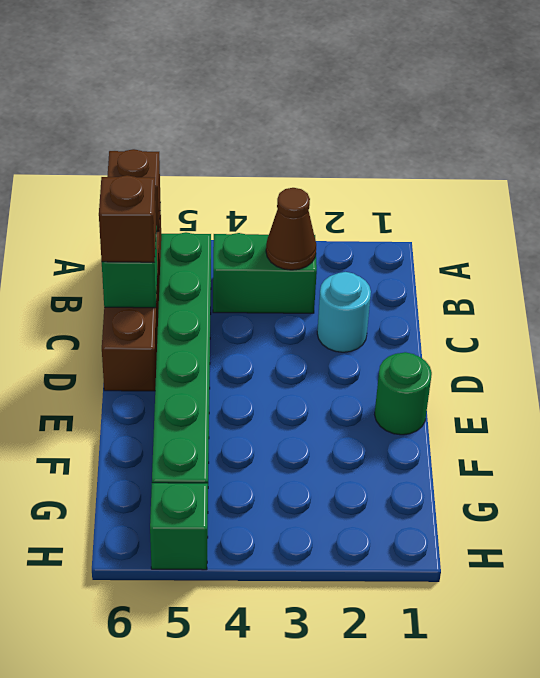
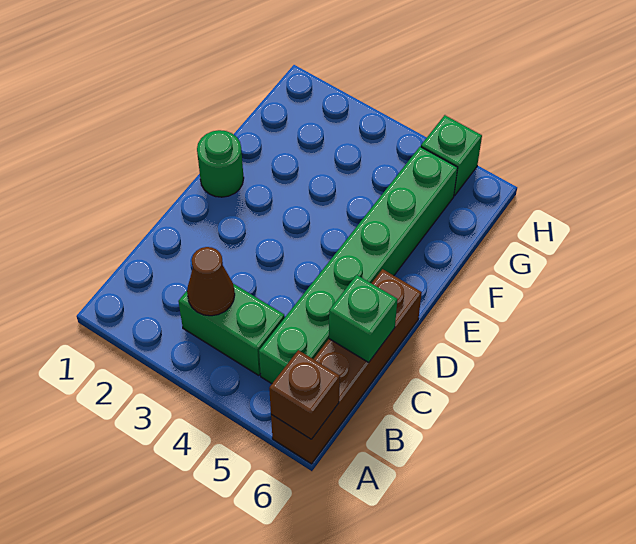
cyan 1x1 round brick [317,272,371,352] -> none
brown 1x1 brick [99,175,156,262] -> none

